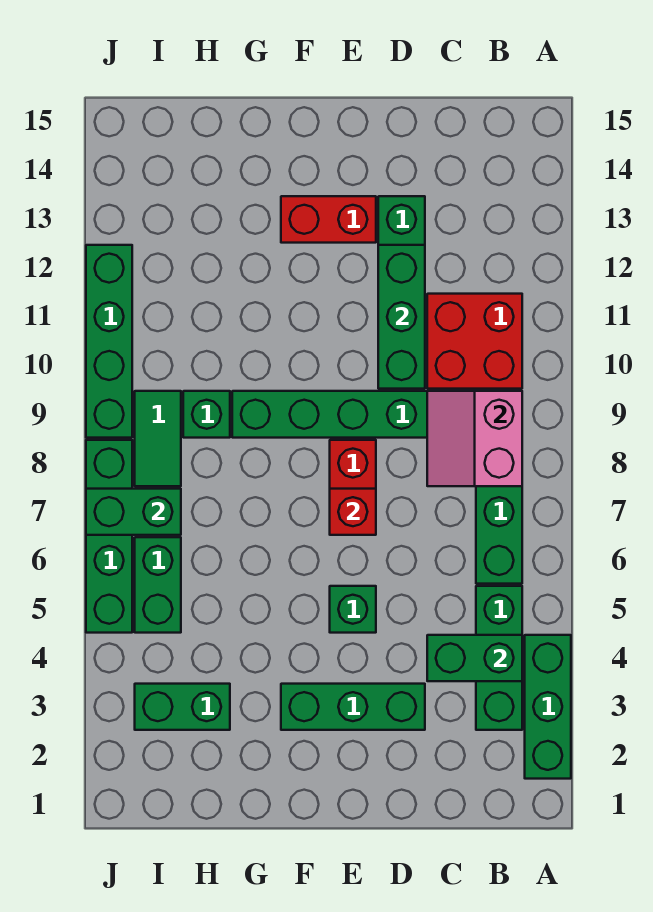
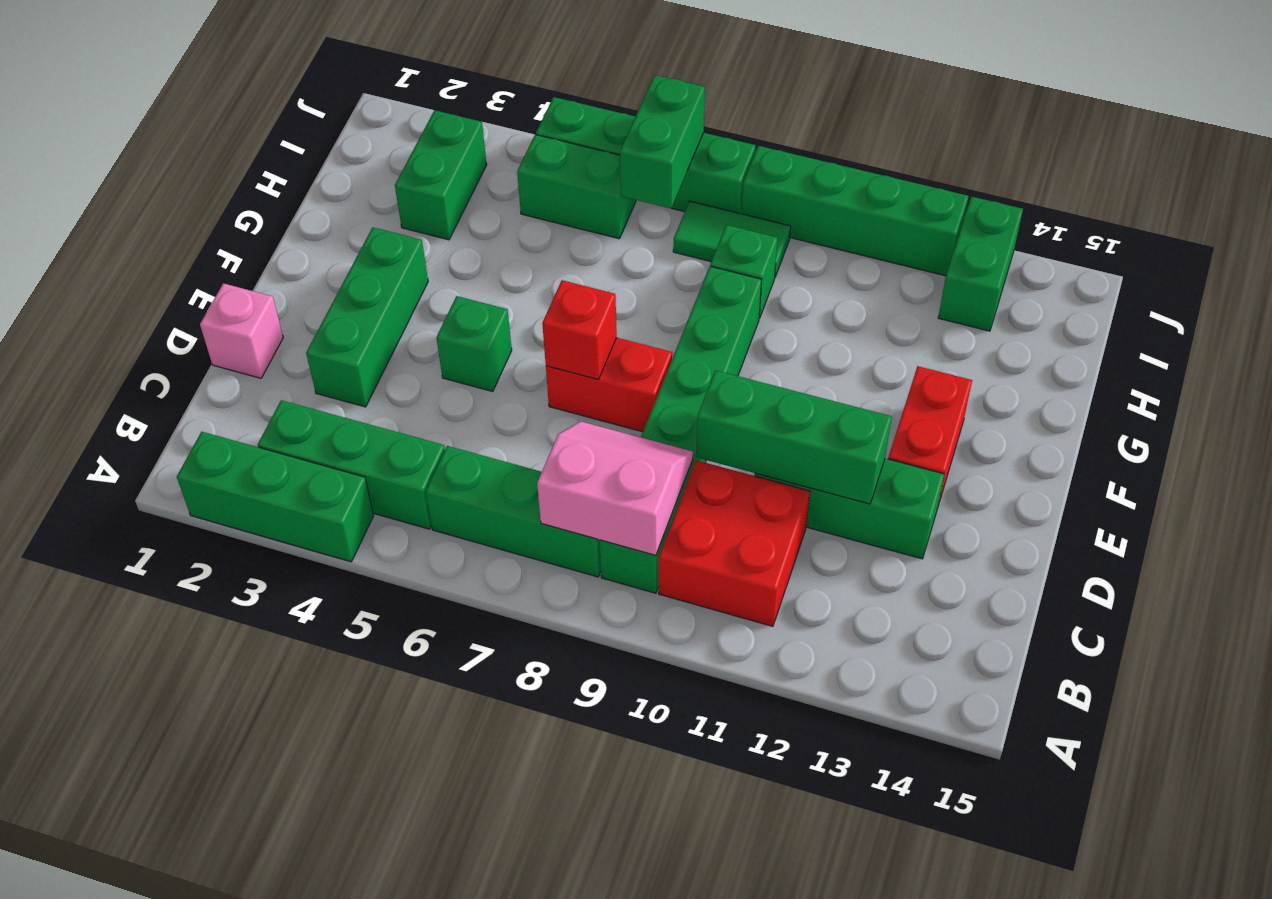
green 1x2 brick [427,635,522,681] -> green 1x2 brick moved to [938,196,1023,331]
none -> pink 1x1 brick [200,283,283,378]

